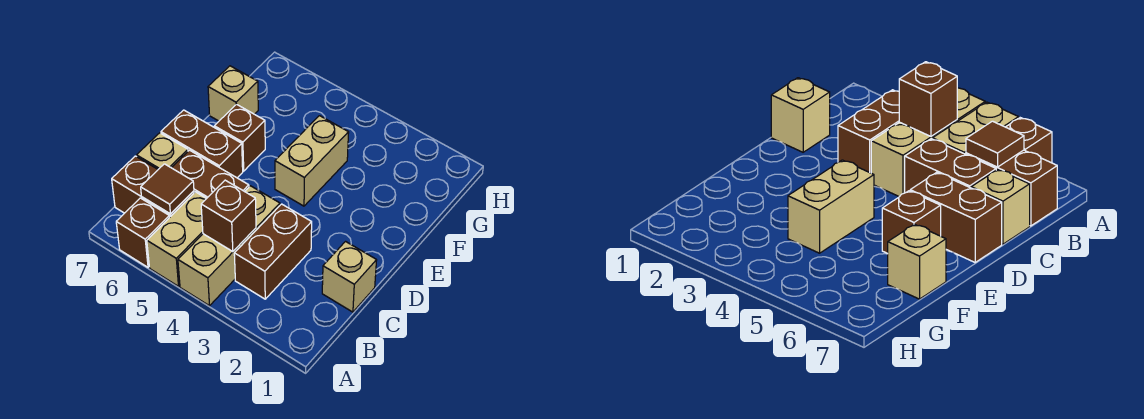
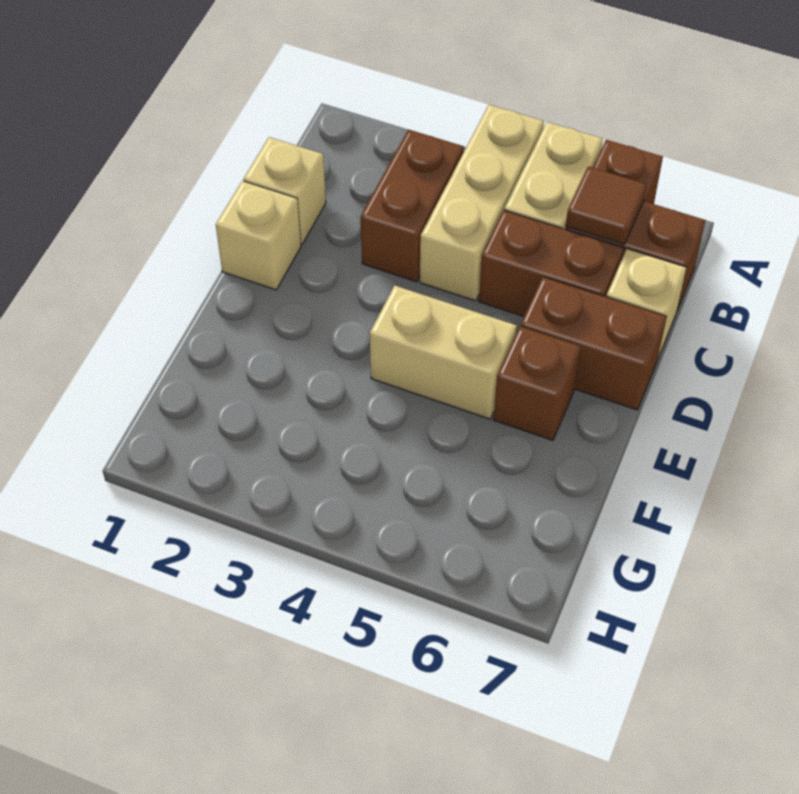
brown 1x1 brick [201,180,256,252] -> none
tan 1x2 brick [275,116,349,206] -> tan 1x2 brick turned to [370,285,517,419]
tan 1x1 brick [208,66,258,121] -> tan 1x1 brick moved to [216,181,301,290]

